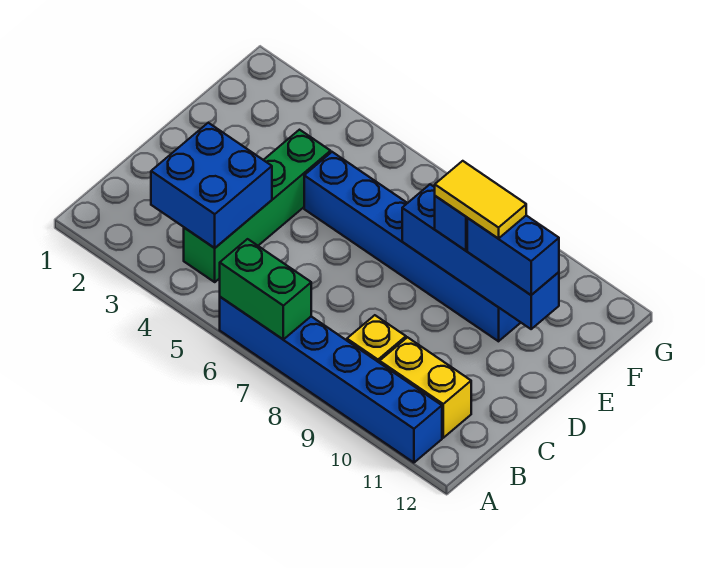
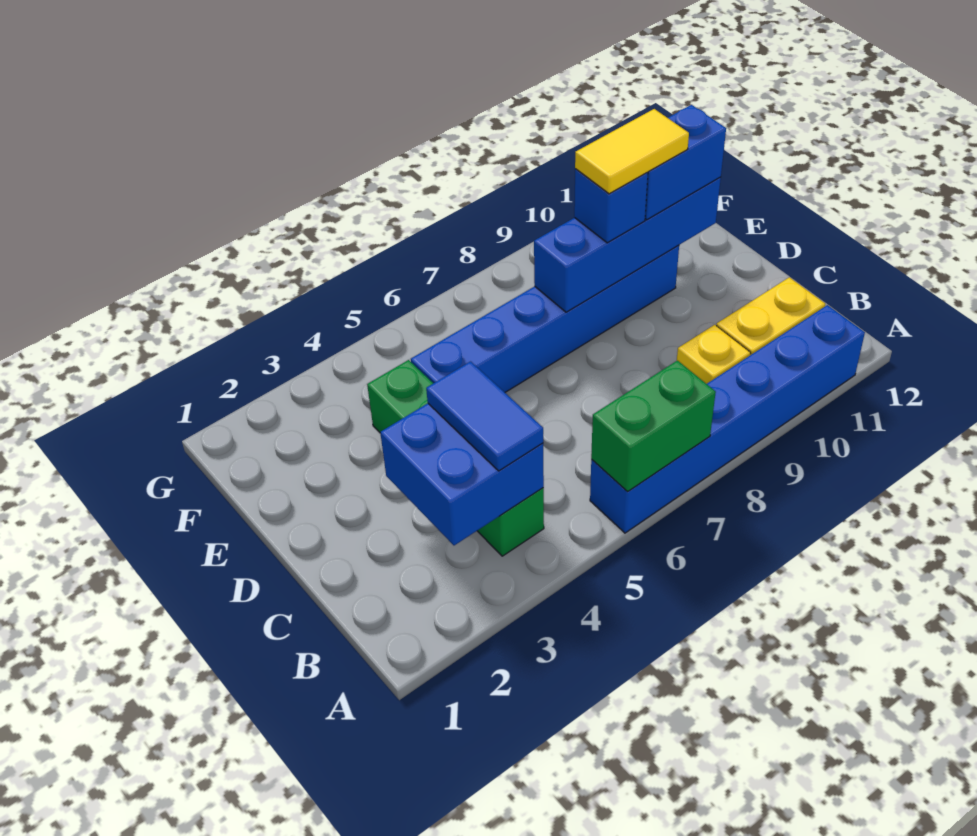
none -> blue 1x2 tile [426,362,543,471]

